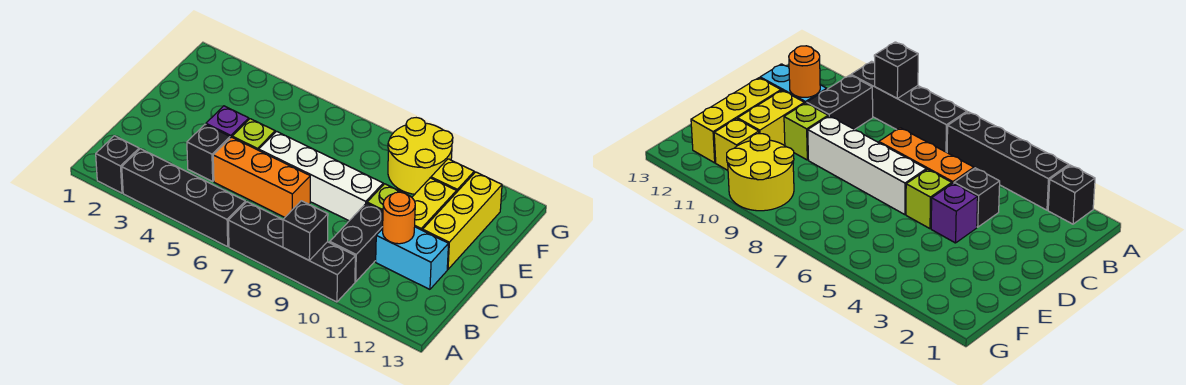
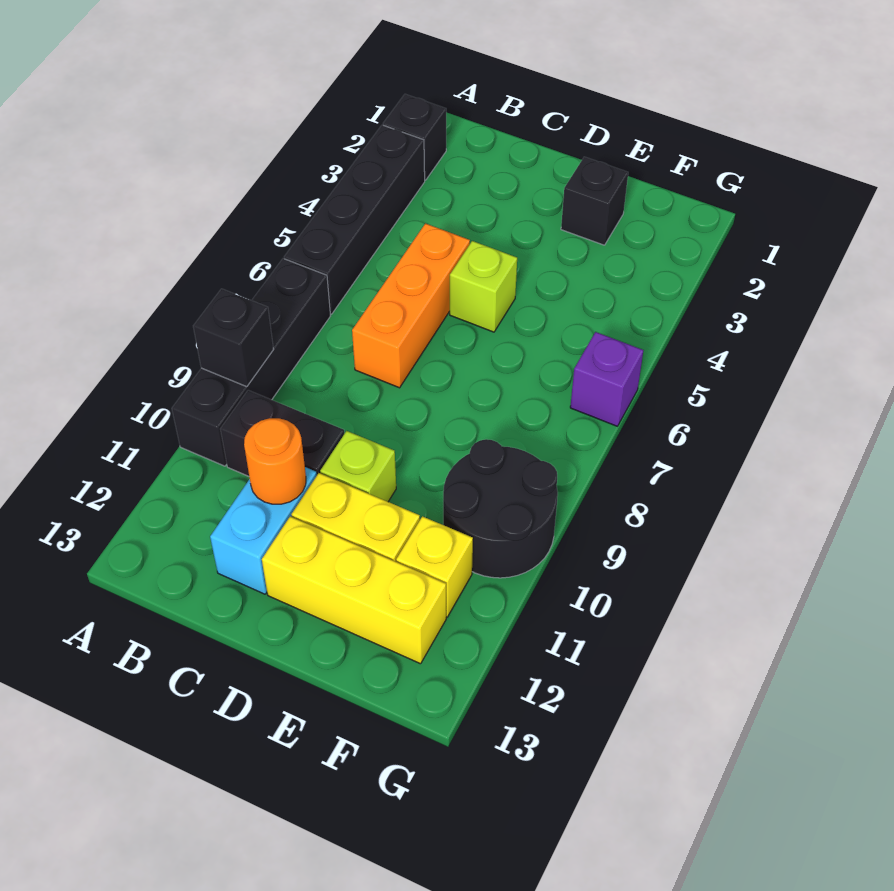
black 1x1 brick [187,124,230,181] -> black 1x1 brick moved to [561,157,628,245]
purple 1x1 brick [206,106,249,138] -> purple 1x1 brick moved to [570,332,643,426]
white 1x4 brick [259,131,383,221] -> none
yellow 2x2 round brick [388,118,453,194] -> black 2x2 round brick [443,439,558,578]

